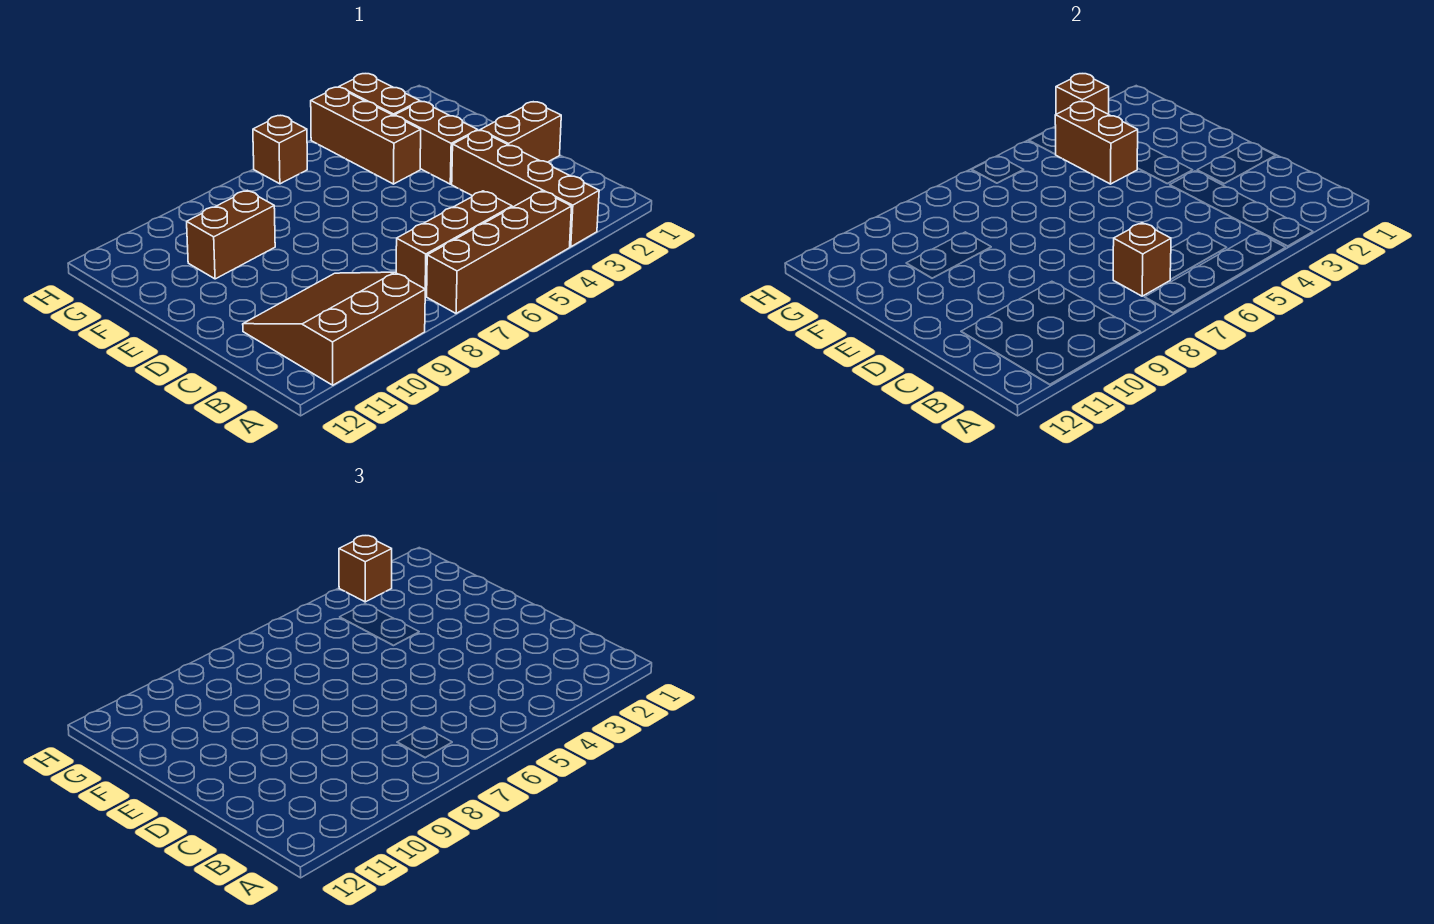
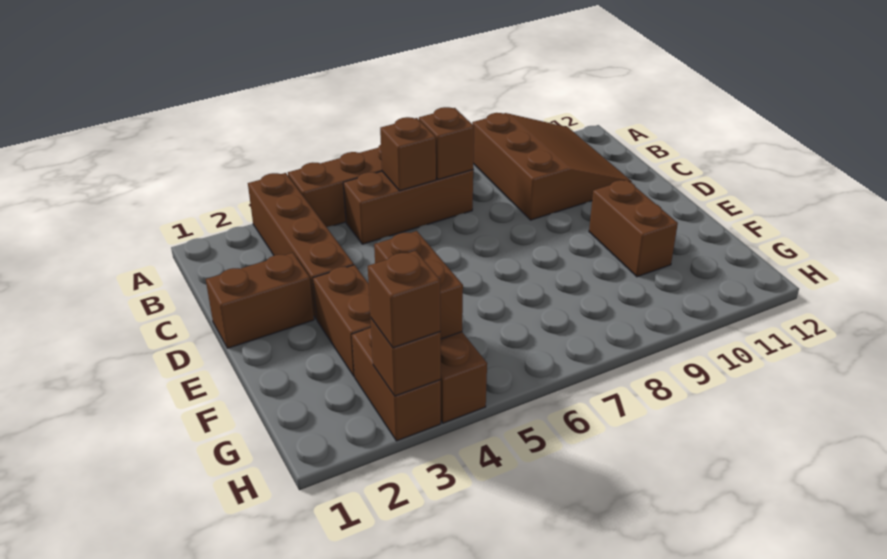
brown 3x3 slope [243,272,425,385] -> brown 3x3 slope turned to [472,113,632,220]
brown 1x2 brick [187,190,275,279] -> brown 1x2 brick turned to [589,180,678,277]
brown 1x1 brick [253,116,307,184] -> brown 1x1 brick moved to [380,117,436,191]

